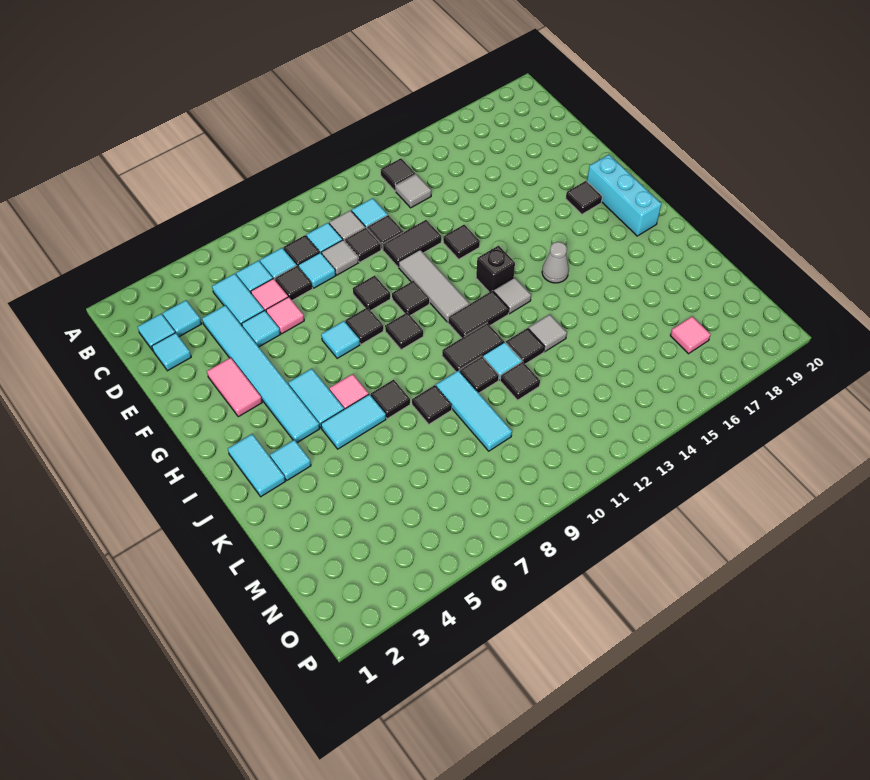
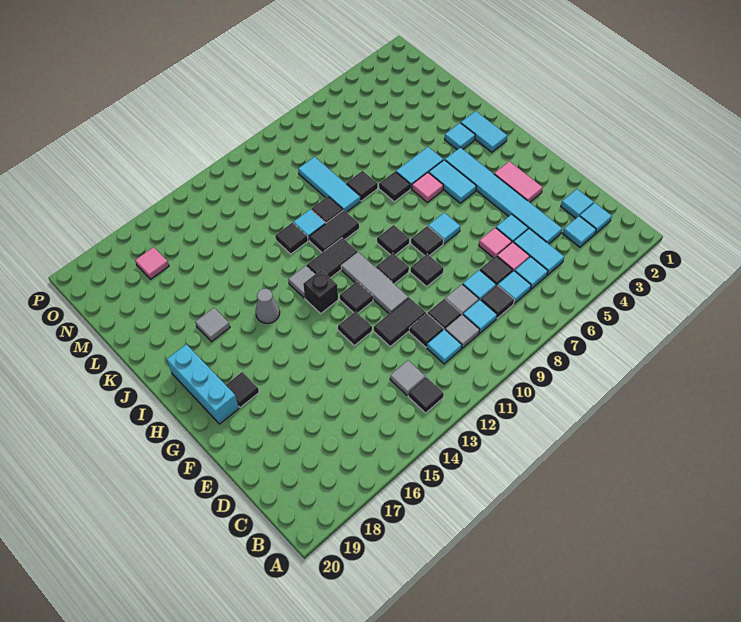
grey 1x1 tile [528,314,567,352] -> grey 1x1 tile moved to [195,308,230,342]
black 1x1 tile [500,362,540,400] -> black 1x1 tile moved to [340,282,373,313]

